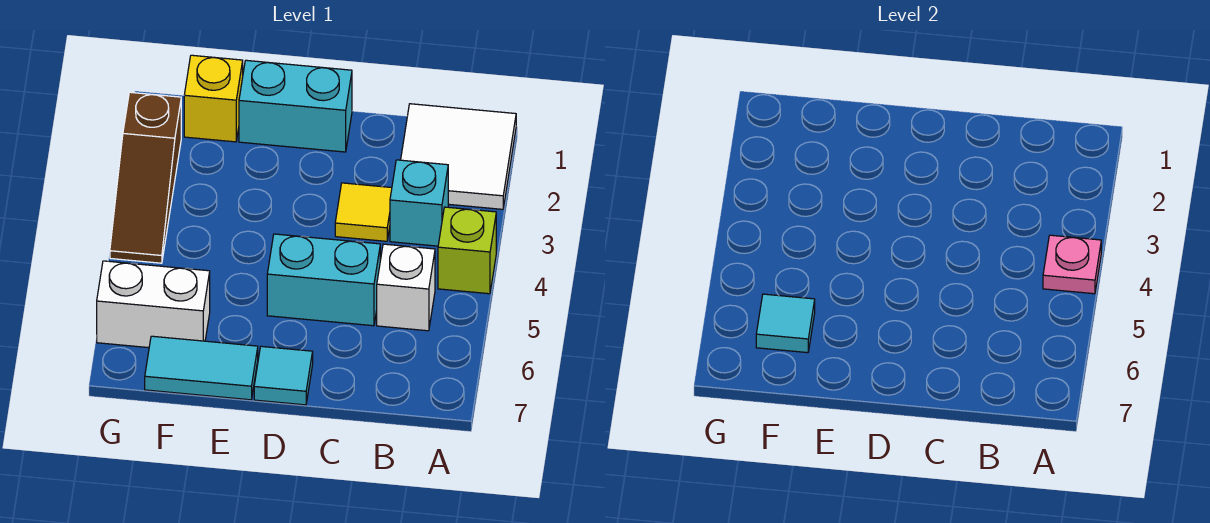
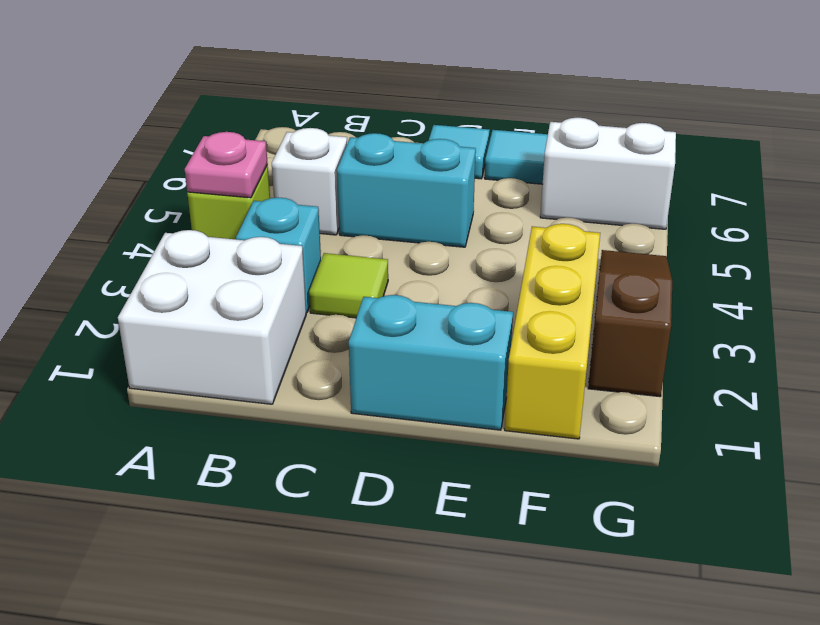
white 2x2 tile [401,104,516,209] -> white 2x2 brick [118,230,306,404]
yellow 1x1 tile [335,183,392,241] -> lime 1x1 tile [309,253,388,318]
yellow 1x1 brick [184,55,243,142] -> yellow 1x3 brick [505,224,600,439]
cyan 1x1 tile [756,294,815,353] -> none

